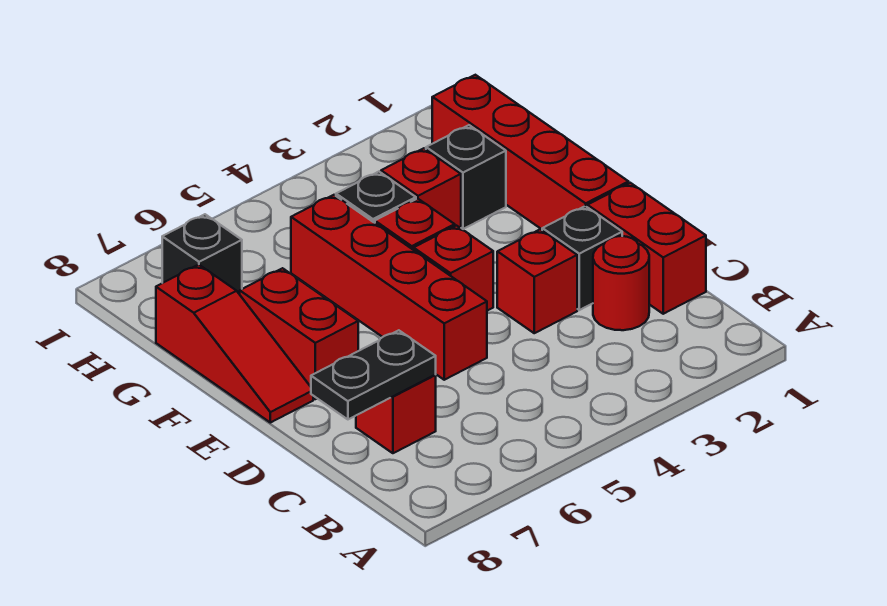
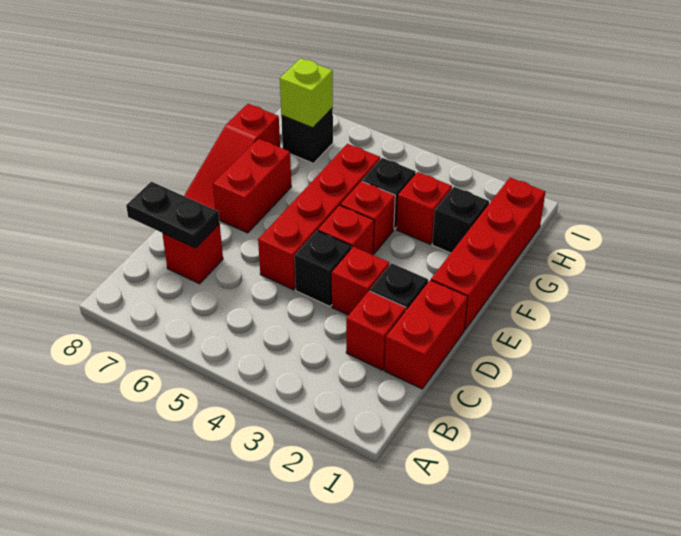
red 1x1 round brick [593,236,649,330] -> red 1x1 brick [346,291,406,370]
none -> black 1x1 brick [294,231,352,306]
none -> lime 1x1 brick [280,58,333,128]

